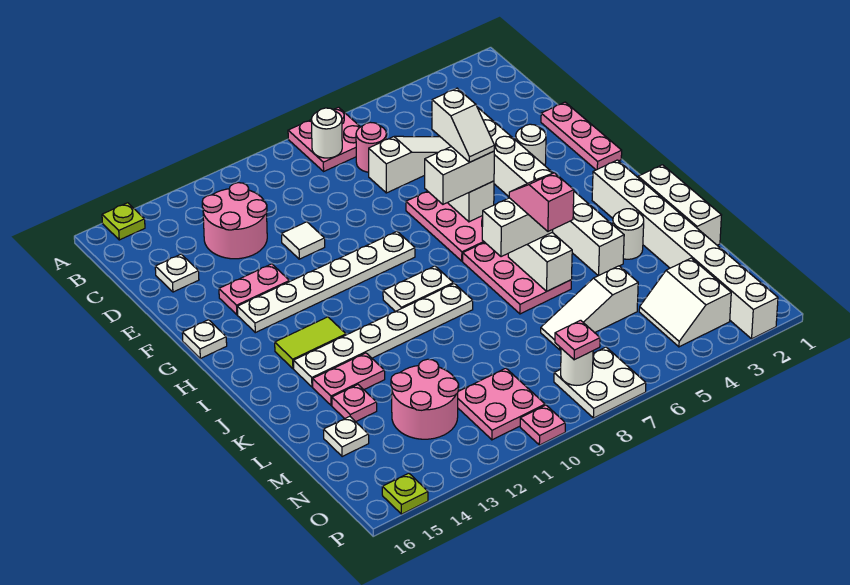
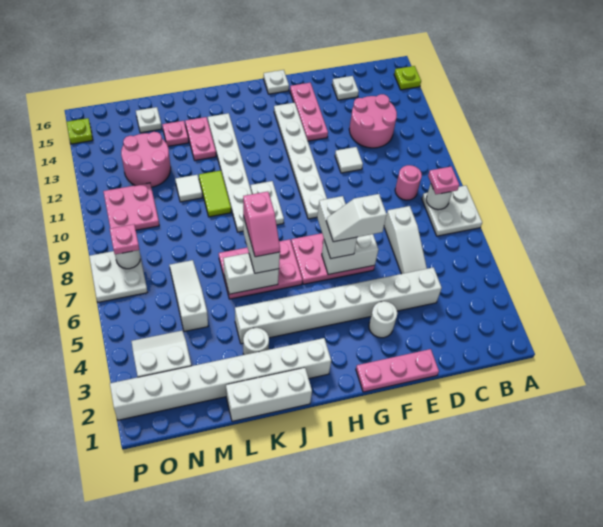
pink 2x2 plate [288,107,360,171] -> white 2x2 plate [422,186,482,236]
pink 1x1 round brick [356,122,386,172] -> pink 1x1 round brick moved to [395,165,422,200]
pink 1x2 plate [219,264,290,315] -> pink 1x3 plate [290,83,328,141]
lime 1x2 tile [275,317,346,369] -> lime 1x2 tile moved to [199,171,231,217]
pink 1x2 slope [509,173,574,231] -> pink 1x2 slope turned to [243,192,280,257]
none -> white 1x1 tile [175,175,203,202]
pink 1x1 plate [520,405,565,445] -> pink 1x1 plate moved to [428,167,459,194]

